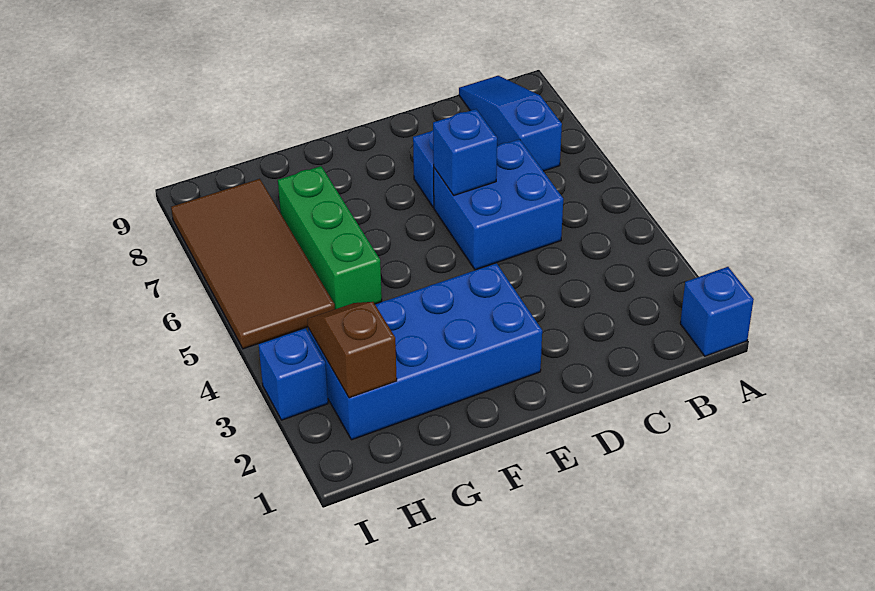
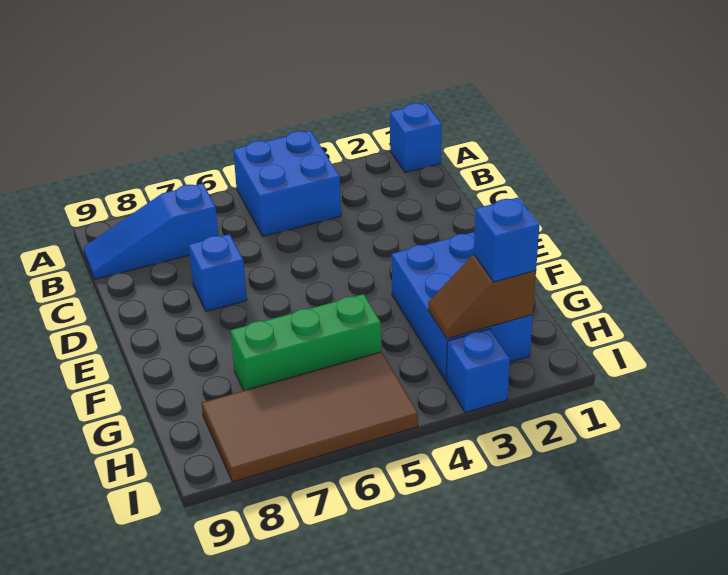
blue 2x2 brick [434,139,563,270] -> blue 2x2 brick moved to [233,131,341,236]
blue 1x1 brick [433,109,497,195] -> blue 1x1 brick moved to [474,197,539,282]
blue 2x4 brick [308,263,542,440] -> blue 2x3 brick [392,232,533,381]

